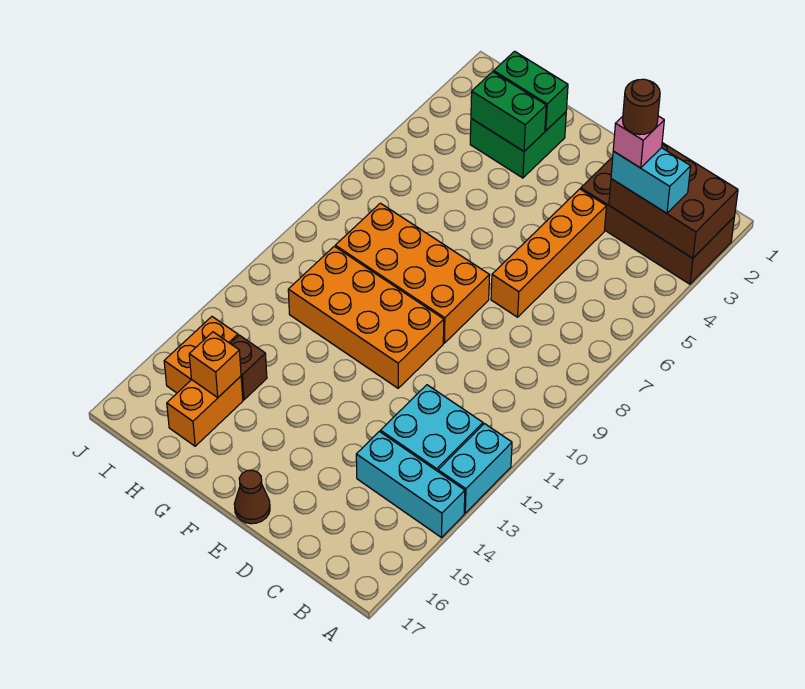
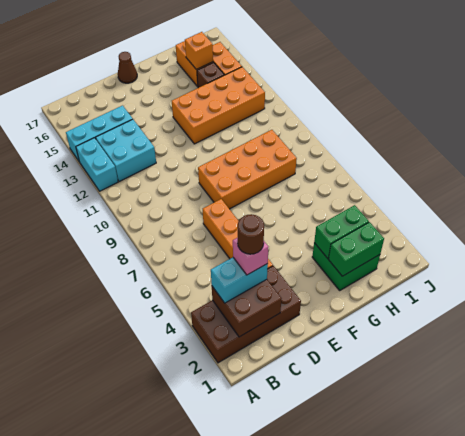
brown 2x3 brick [609,143,738,258] -> brown 2x2 brick [212,280,281,337]
orange 2x4 brick [288,246,444,388] -> orange 2x4 brick moved to [172,67,265,144]

